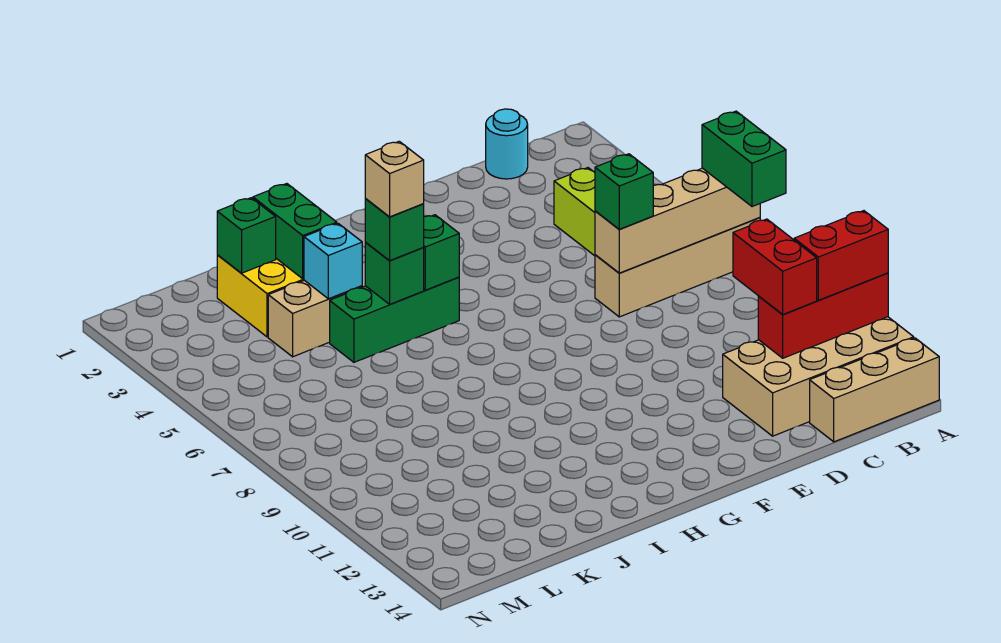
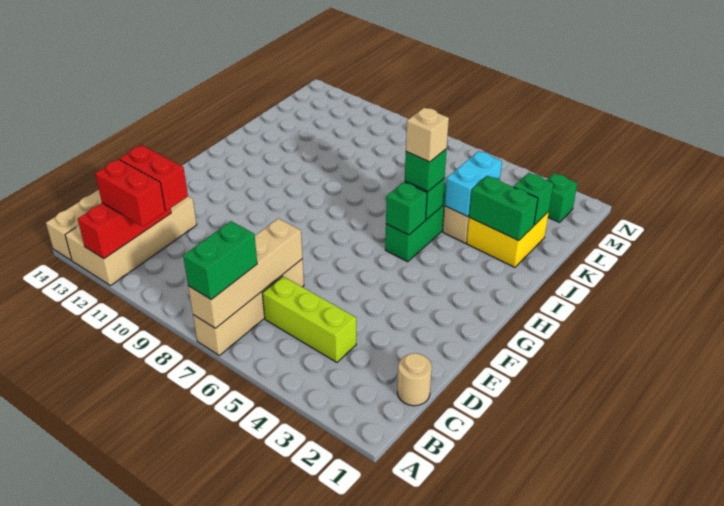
green 1x2 brick [702,111,786,207] -> green 1x2 brick turned to [183,221,257,299]
red 1x2 brick [794,211,888,300] -> red 1x2 brick turned to [95,159,165,227]
cyan 1x1 round brick [486,109,528,179] -> tan 1x1 round brick [397,353,432,406]
green 1x1 brick [595,154,653,229] -> green 1x1 brick moved to [547,173,578,222]
cyan 1x1 brick [304,223,362,299] -> cyan 1x2 brick [445,151,502,217]

